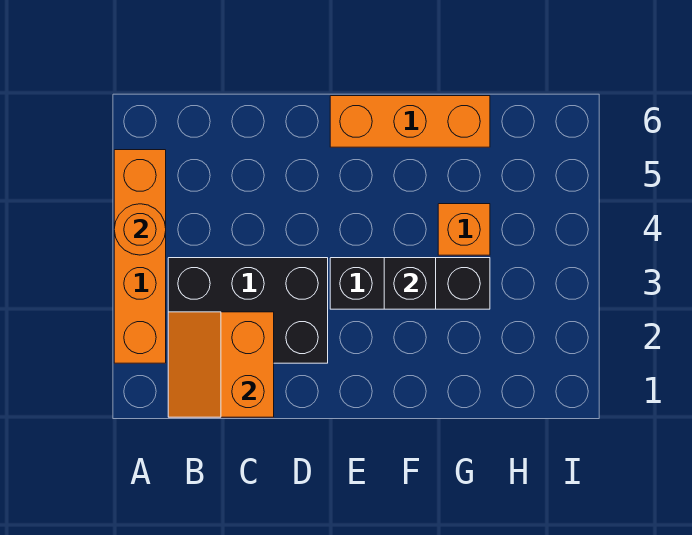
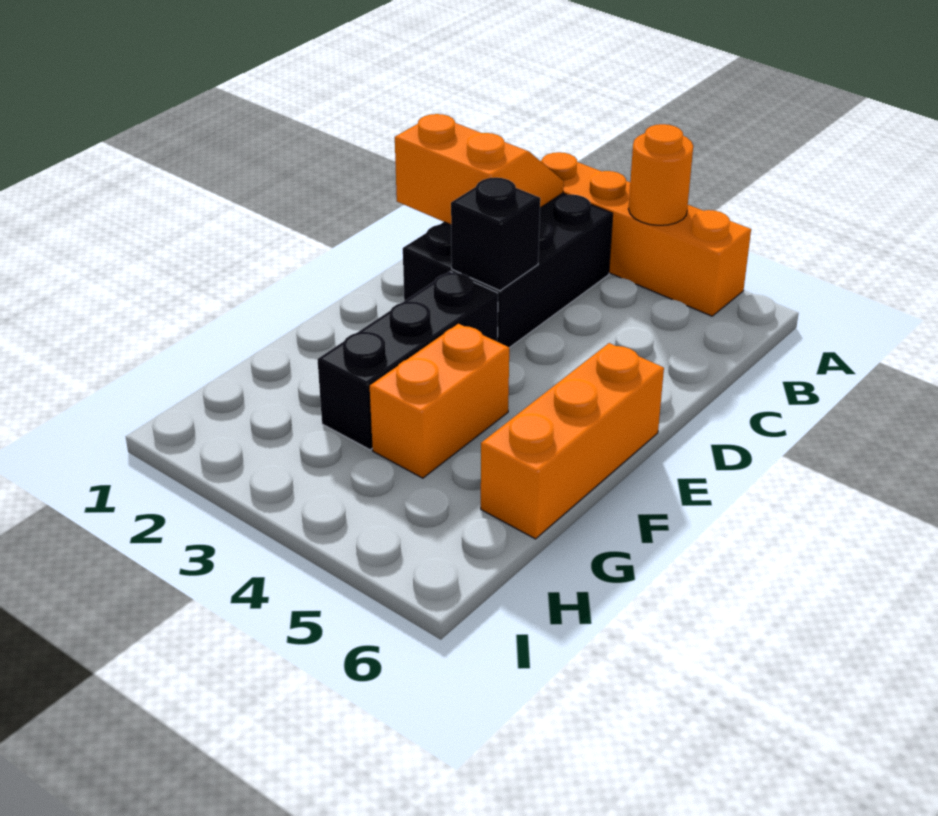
black 1x1 brick [384,258,436,309] -> black 1x1 brick moved to [451,178,540,291]
orange 1x1 brick [438,204,490,255] -> orange 1x2 brick [370,324,509,478]

